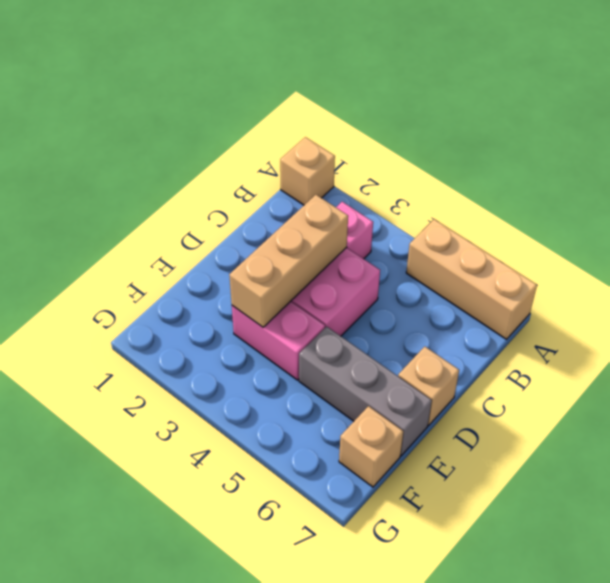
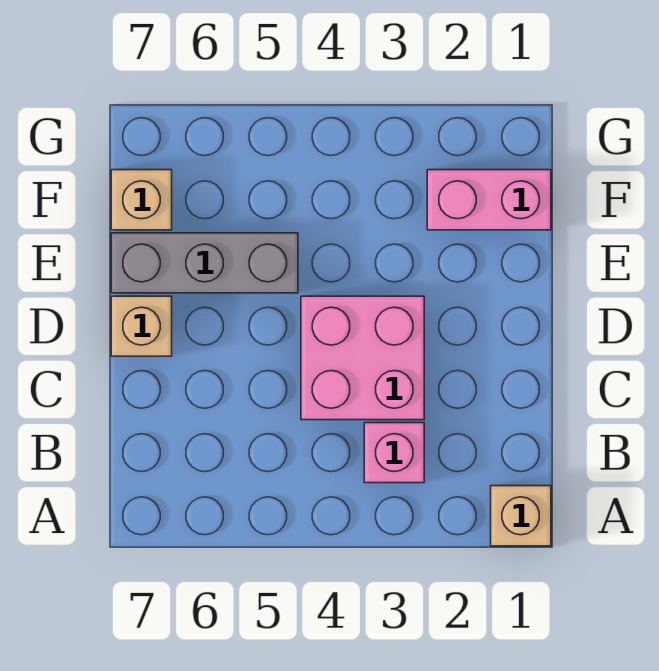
tan 1x3 brick [406,219,537,339] -> none
tan 1x3 brick [229,195,348,327] -> none
pink 1x2 brick [232,301,325,380] -> pink 1x2 brick moved to [427,170,551,230]

